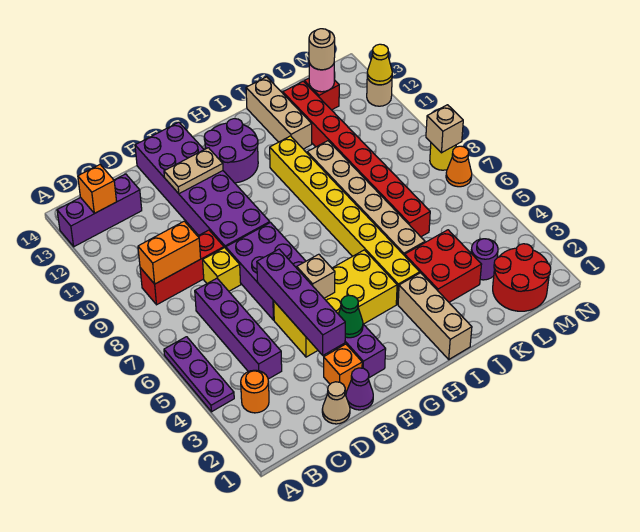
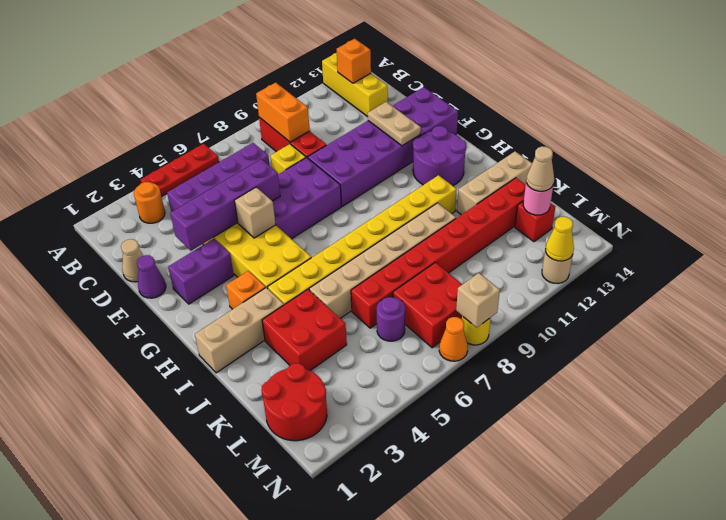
purple 1x3 plate [164,337,234,412] -> red 1x3 plate [141,144,219,197]
purple 1x3 brick [57,174,142,247] -> yellow 1x3 brick [322,53,388,117]
orange 1x1 brick [324,344,362,392] -> orange 1x1 brick moved to [226,271,266,309]
green 1x1 cone [339,295,363,338] -> none
purple 1x1 round brick [471,239,498,280] -> purple 1x1 round brick moved to [377,297,405,341]
none -> red 2x2 brick [393,262,462,348]
tan 1x1 round brick [309,29,335,70] -> tan 1x1 cone [526,146,554,191]

